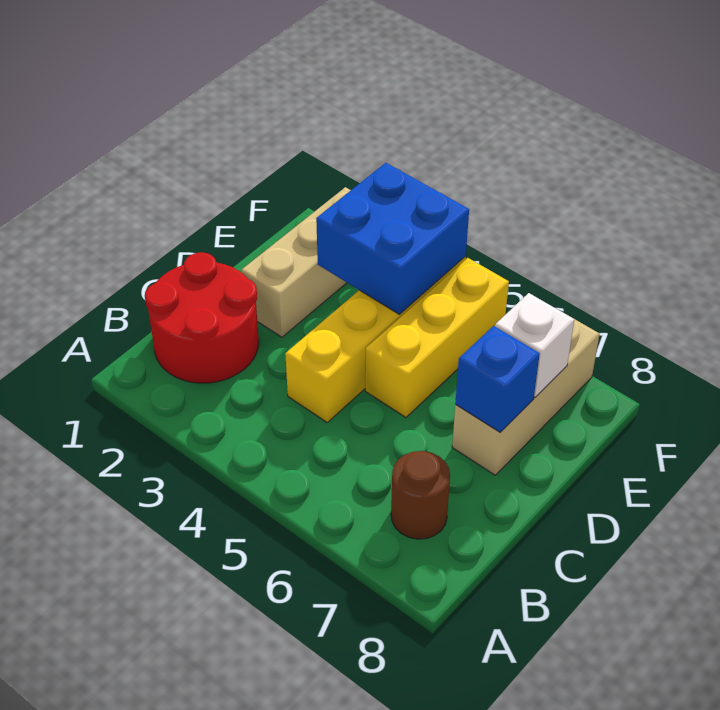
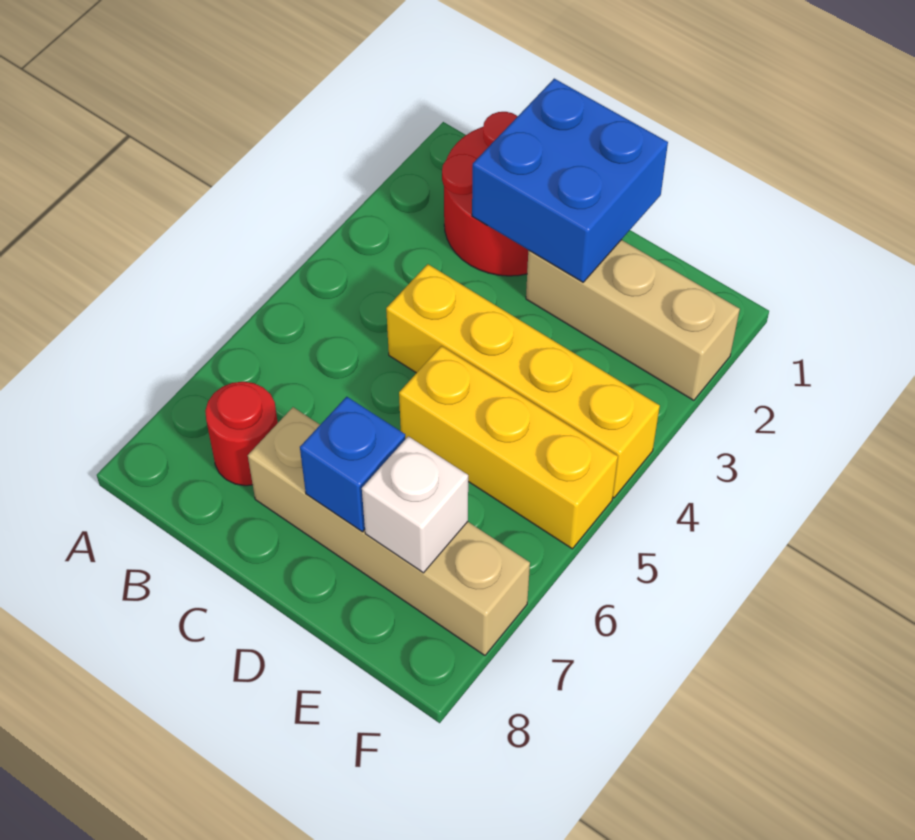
brown 1x1 round brick [391,451,450,539] -> red 1x1 round brick [205,382,278,486]
tan 1x3 brick [452,320,600,475] -> tan 1x4 brick [248,407,530,655]
blue 2x2 brick [316,163,469,314] -> blue 2x2 brick moved to [472,79,668,282]

